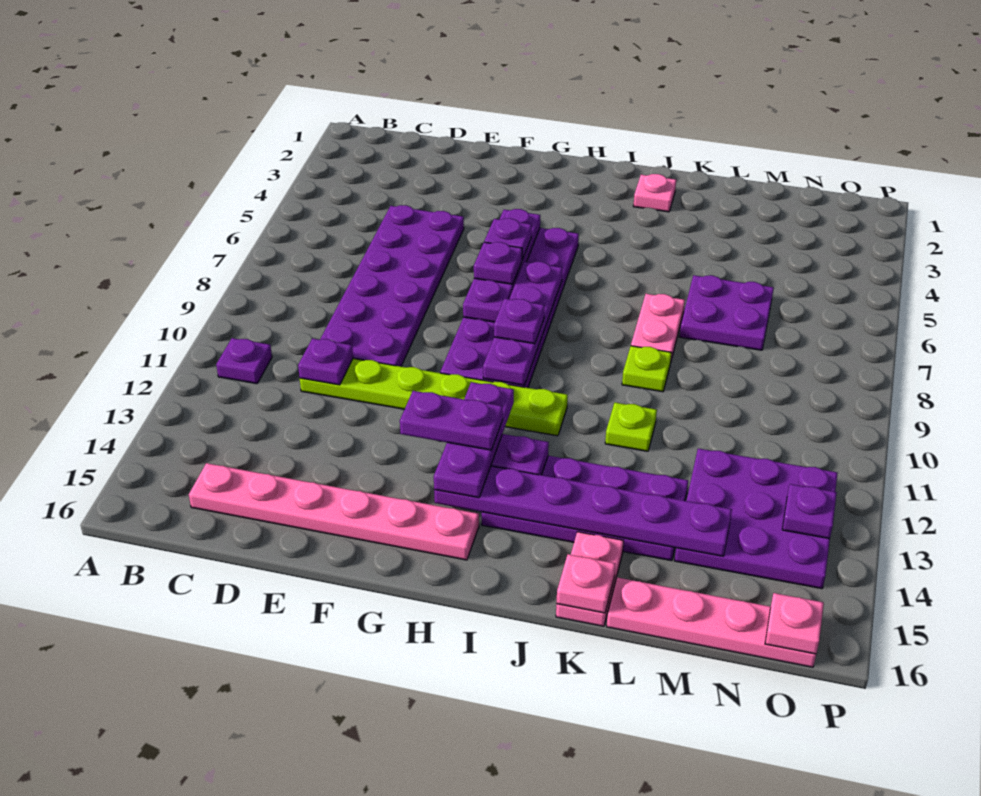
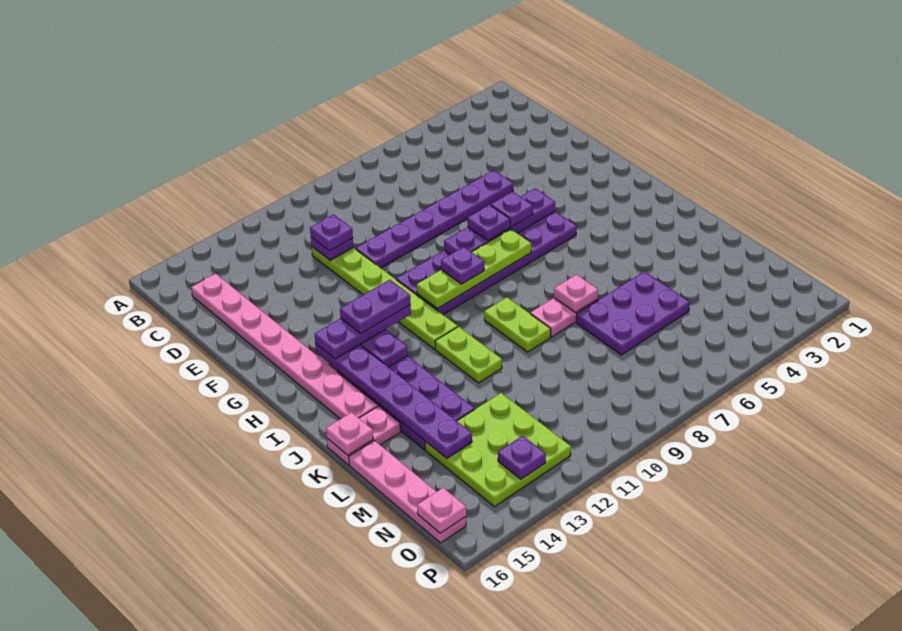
purple 1x1 plate [216,338,272,384] -> purple 1x1 plate moved to [310,214,353,251]
pink 1x6 plate [189,463,479,560] -> pink 1x8 plate [191,274,378,419]
purple 2x6 plate [320,205,464,366] -> purple 1x6 plate [356,170,513,268]
purple 1x2 plate [400,391,503,450] -> purple 1x2 plate turned to [340,280,411,334]
purple 1x4 plate [483,262,562,385] -> lime 1x4 plate [417,229,531,308]
pink 1x1 plate [634,174,676,212] -> pink 1x1 plate moved to [554,275,598,313]
lime 1x1 plate [622,346,672,392] -> lime 1x2 plate [484,297,551,352]
lime 1x1 plate [605,403,657,451] -> lime 1x2 plate [435,327,502,383]
purple 2x2 plate [679,275,774,350] -> purple 2x3 plate [576,271,690,355]
purple 3x3 plate [674,449,838,589] -> lime 3x3 plate [425,393,571,507]

